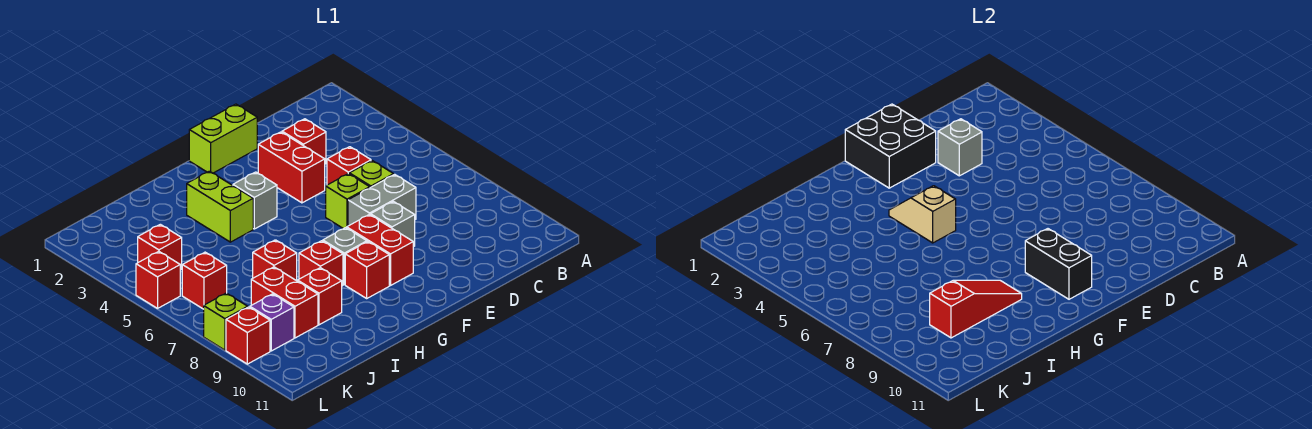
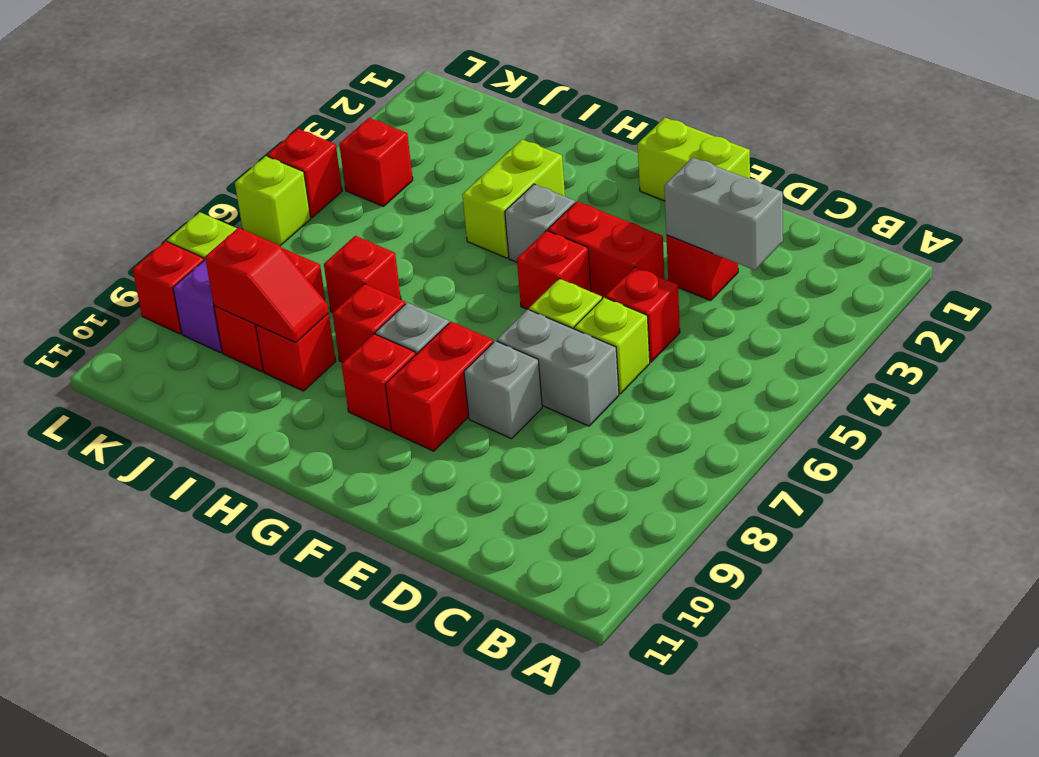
grey 1x1 brick [938,119,982,176] -> grey 1x2 brick [664,158,783,270]
black 2x2 brick [845,104,936,188] -> none
red 1x2 brick [258,132,325,203] -> red 1x2 brick turned to [548,202,665,298]
black 1x2 brick [1025,229,1092,299] -> none
tan 1x2 slope [889,186,956,243] -> none
red 1x3 slope [930,280,1022,338] -> red 1x2 slope [205,228,329,343]
red 1x1 brick [182,252,227,309] -> red 1x1 brick moved to [517,231,591,310]
none -> lime 1x1 brick [235,156,311,246]

